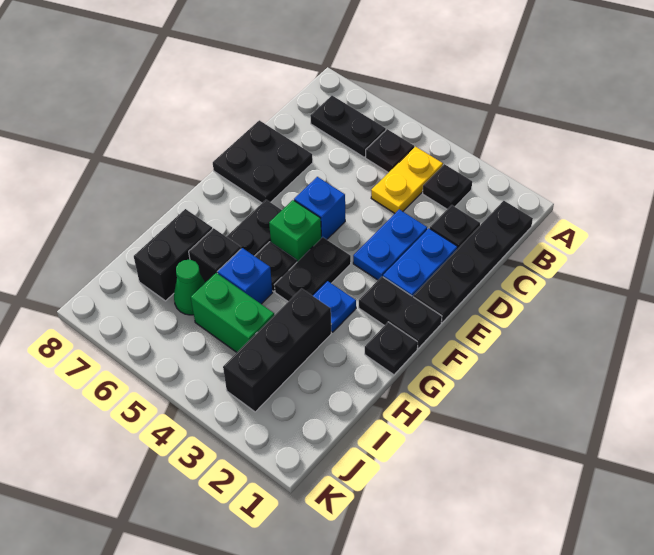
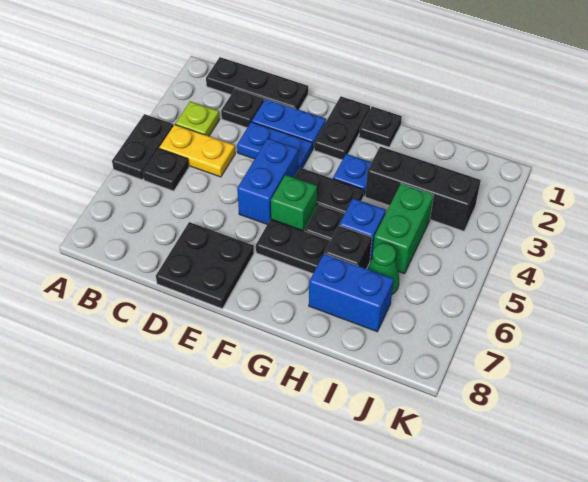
black 1x4 plate [413,201,533,323] -> black 1x3 plate [206,57,308,110]
black 1x1 plate [423,164,472,209] -> lime 1x1 plate [175,101,220,136]
black 1x2 plate [310,96,386,157] -> black 1x2 plate moved to [112,114,173,180]
blue 1x1 brick [294,177,345,240] -> blue 1x2 brick [237,138,298,224]
black 1x2 brick [134,209,212,301] -> blue 1x2 brick [309,254,394,332]

